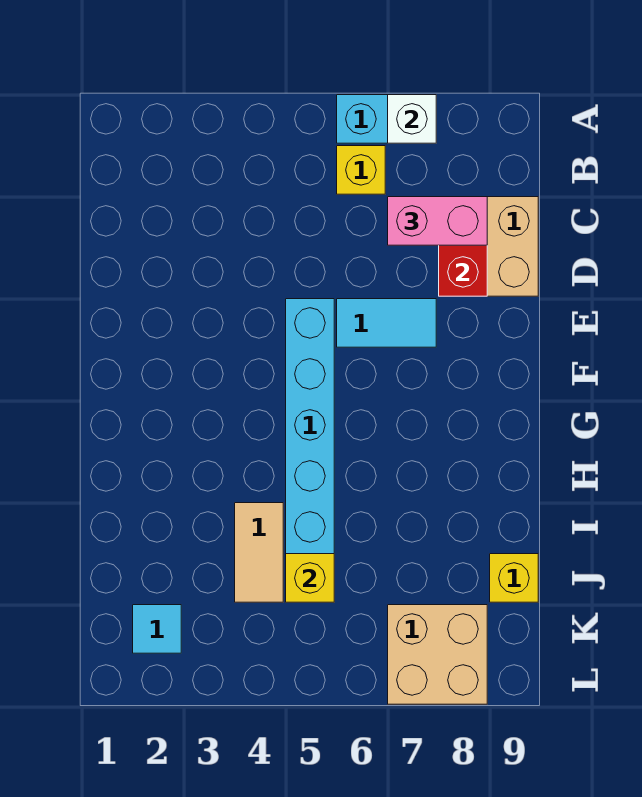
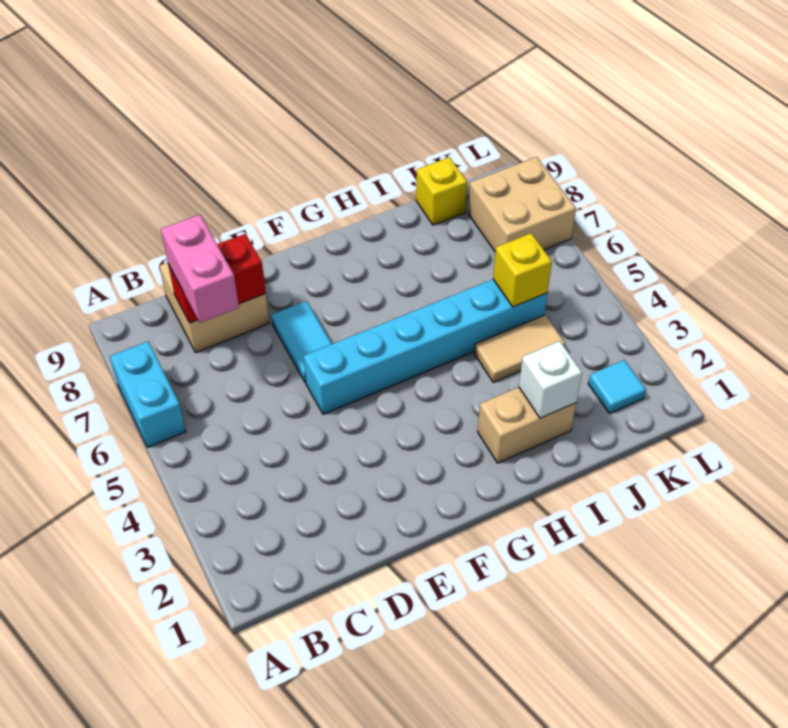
white 1x1 brick [388,95,436,143] -> white 1x1 brick moved to [519,341,582,418]
yellow 1x1 brick [337,146,385,194] -> none
none -> tan 1x2 brick [478,387,576,463]

